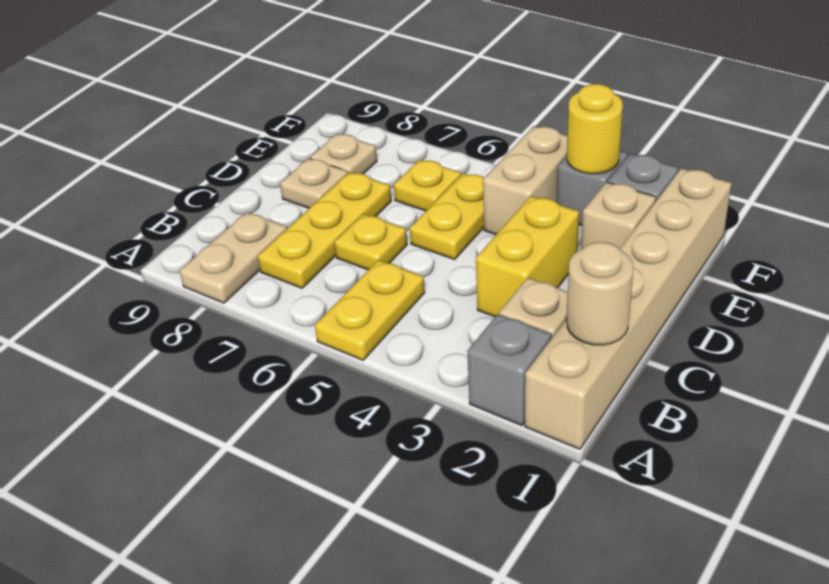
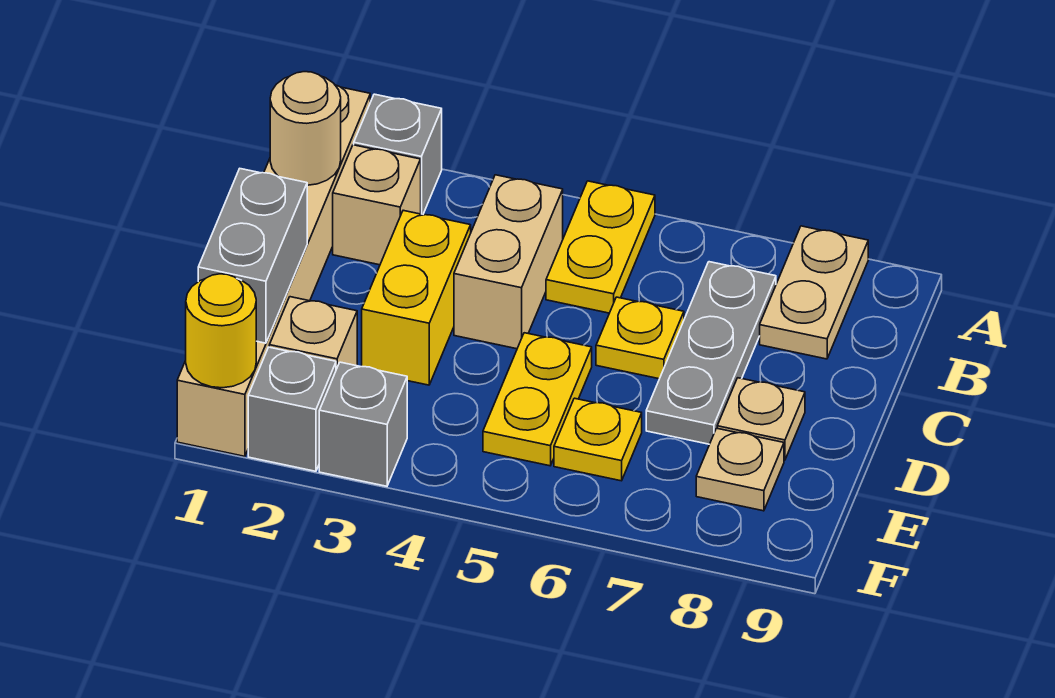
yellow 1x3 plate [258,172,391,288] -> grey 1x3 plate [646,262,776,444]
none -> grey 1x2 brick [198,169,307,343]
tan 1x2 brick [483,126,568,234] -> tan 1x2 brick moved to [454,175,563,349]
yellow 1x1 round brick [567,84,623,174] -> yellow 1x1 round brick moved to [186,274,256,388]

